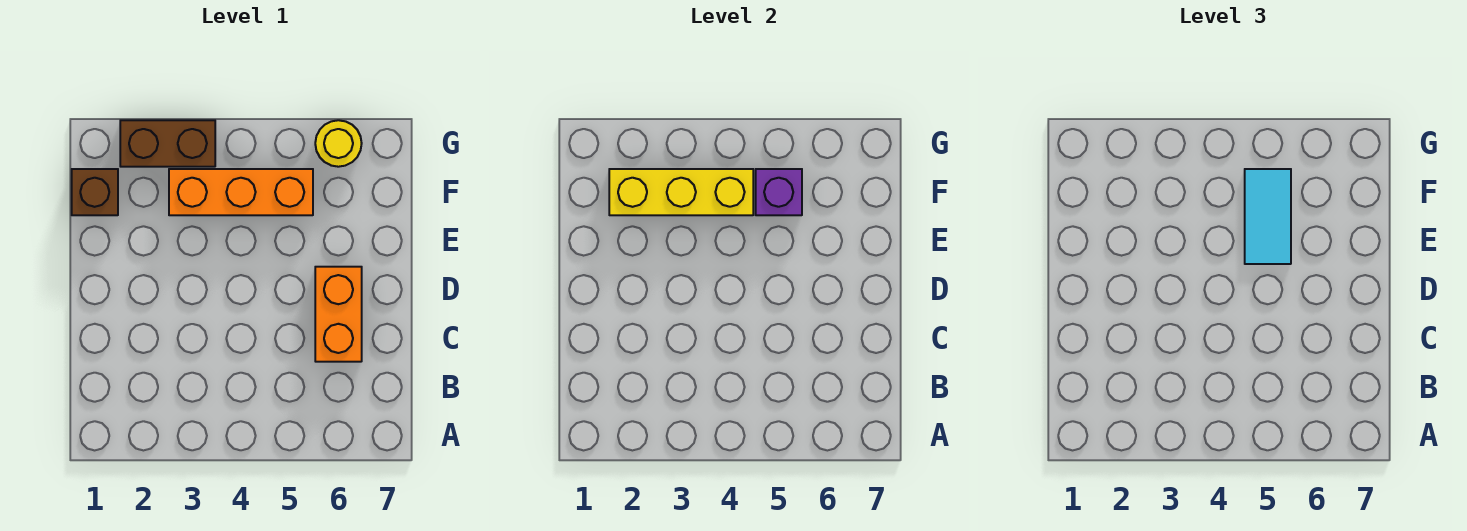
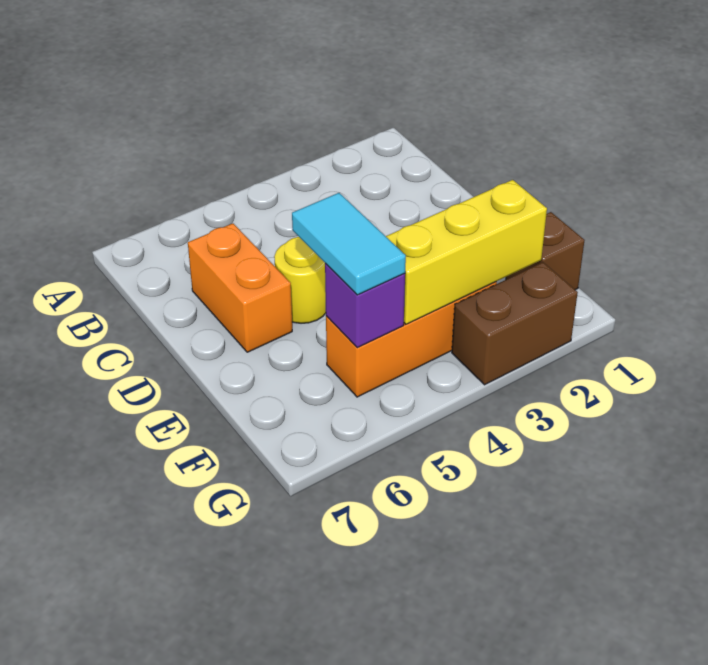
yellow 1x1 round brick [315,120,362,167] -> yellow 1x1 round brick moved to [274,237,326,323]

